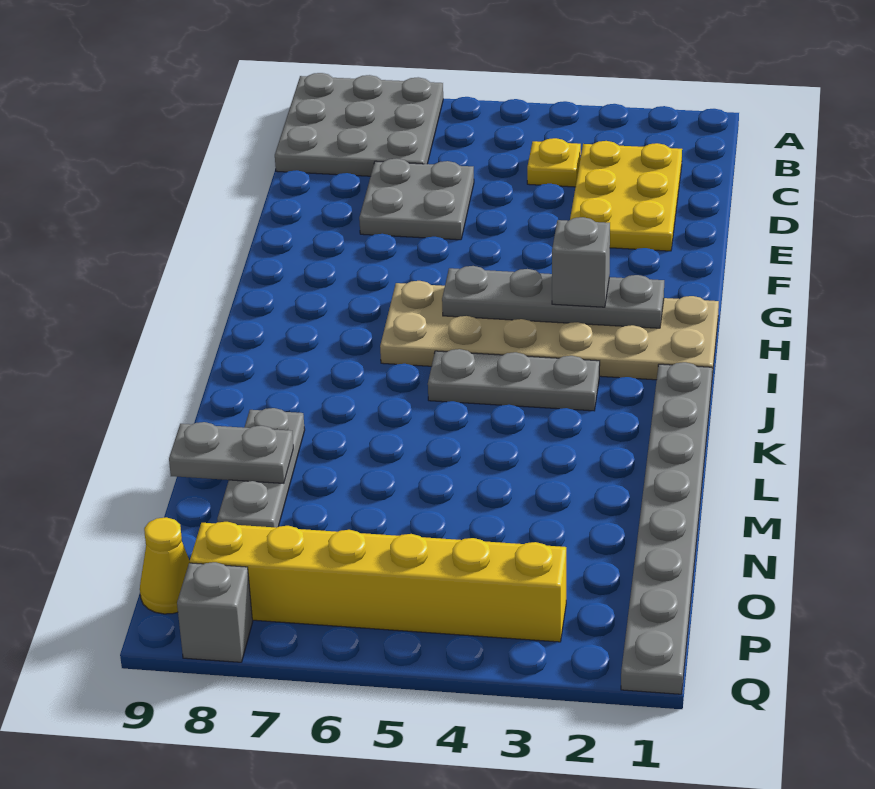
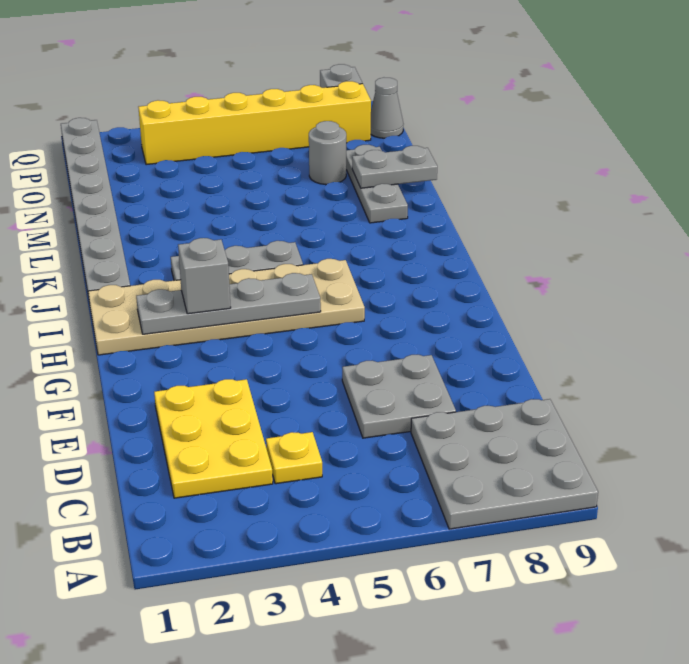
none -> grey 1x1 round brick [309,121,346,185]
yellow 1x1 cone [140,517,190,614] -> grey 1x1 cone [371,78,404,138]

